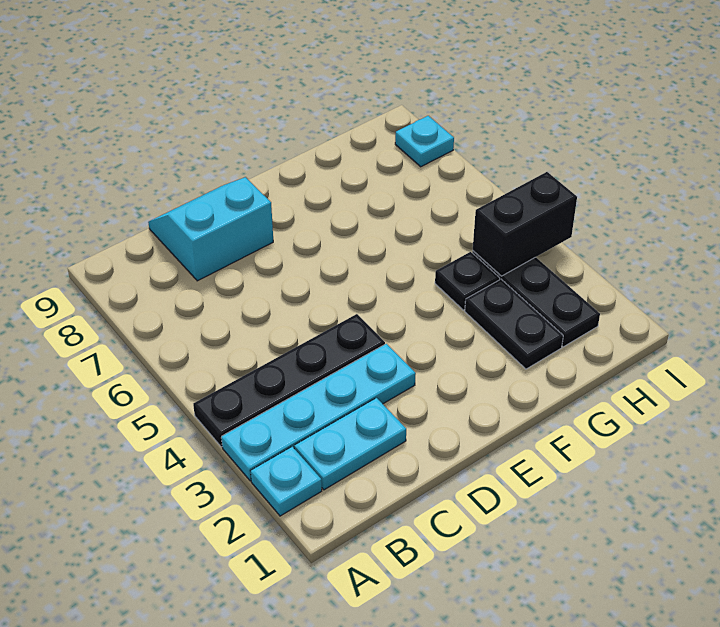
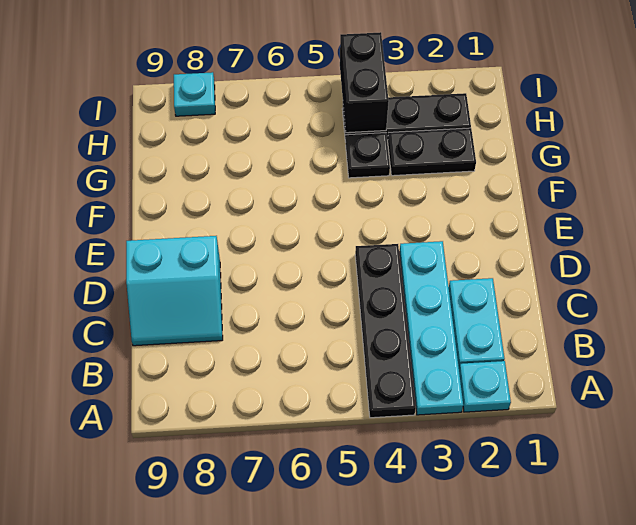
cyan 2x2 slope [148,177,273,281] -> cyan 2x2 slope turned to [126,236,223,346]

